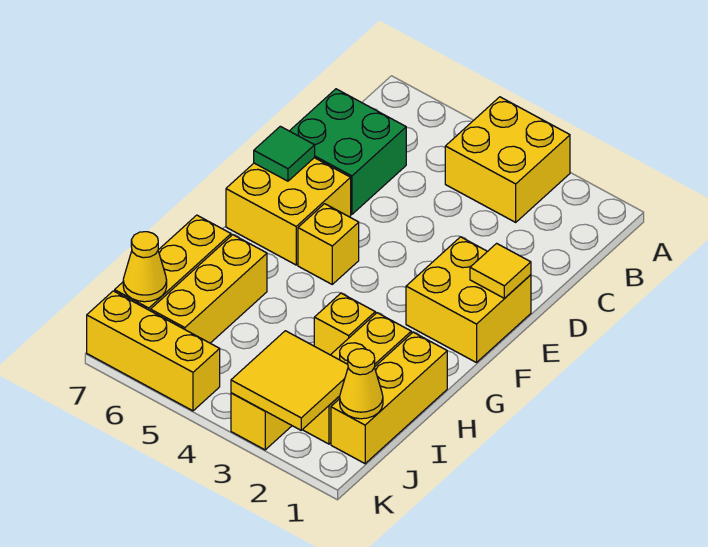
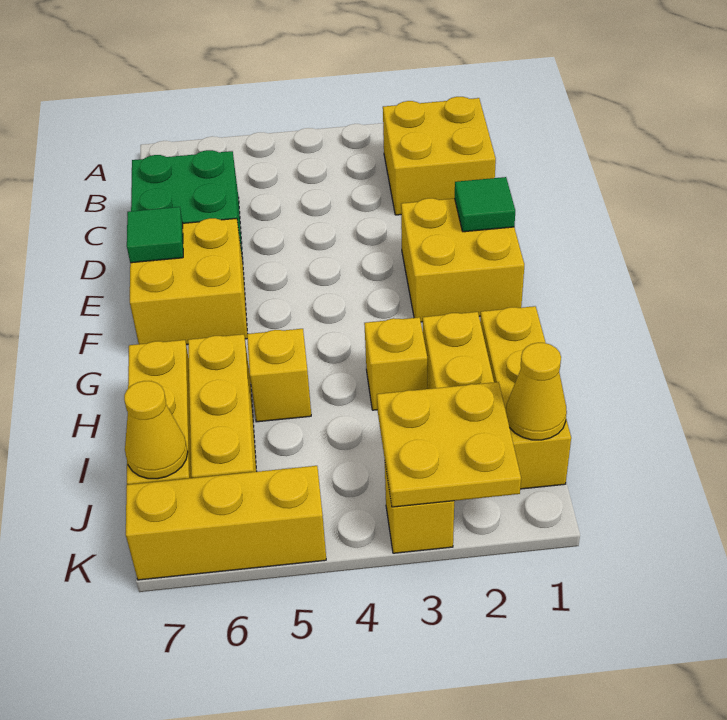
yellow 2x2 brick [445,97,570,222] -> yellow 2x2 brick moved to [383,97,496,215]
yellow 1x1 tile [470,243,531,298] -> green 1x1 tile [455,177,515,232]
yellow 1x1 brick [298,204,359,284] -> yellow 1x1 brick moved to [247,329,311,422]
yellow 2x2 tile [231,331,348,430] -> yellow 2x2 plate [377,382,521,507]

